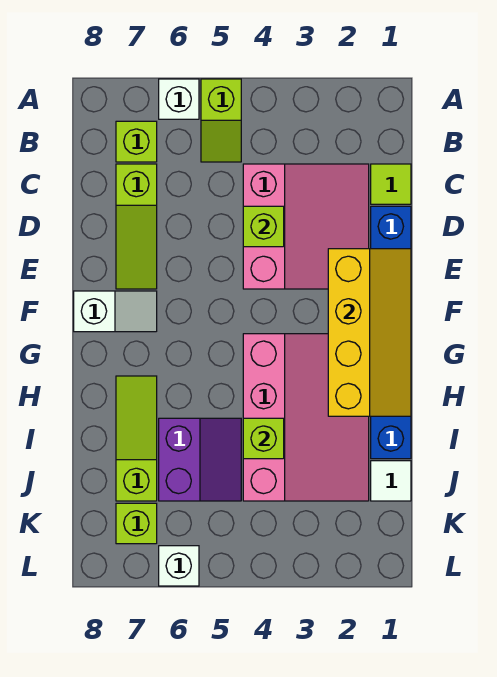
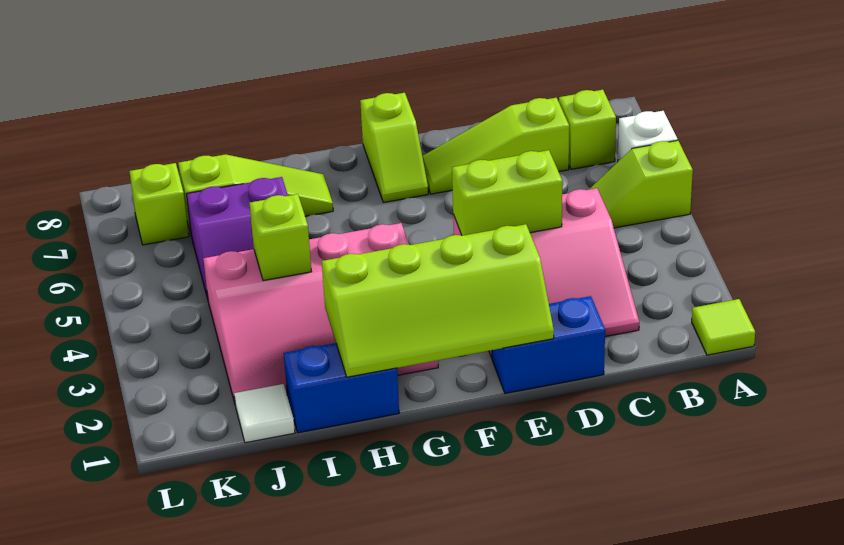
lime 1x1 tile [371,164,411,204] -> lime 1x1 tile moved to [692,299,755,355]
lime 1x1 brick [243,206,284,247] -> lime 1x2 brick [452,150,562,236]
yellow 2x4 slope [328,249,411,416] -> lime 2x4 slope [322,224,554,377]
white 1x2 slope [74,291,157,332] -> lime 1x2 slope [360,93,428,202]
white 1x1 brick [159,546,199,586] -> none

